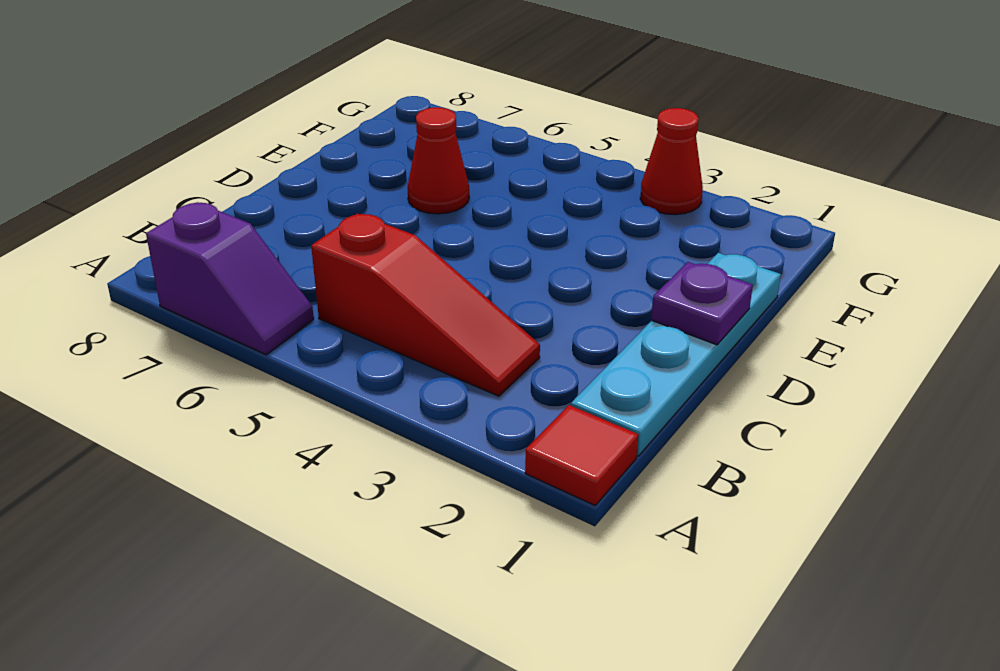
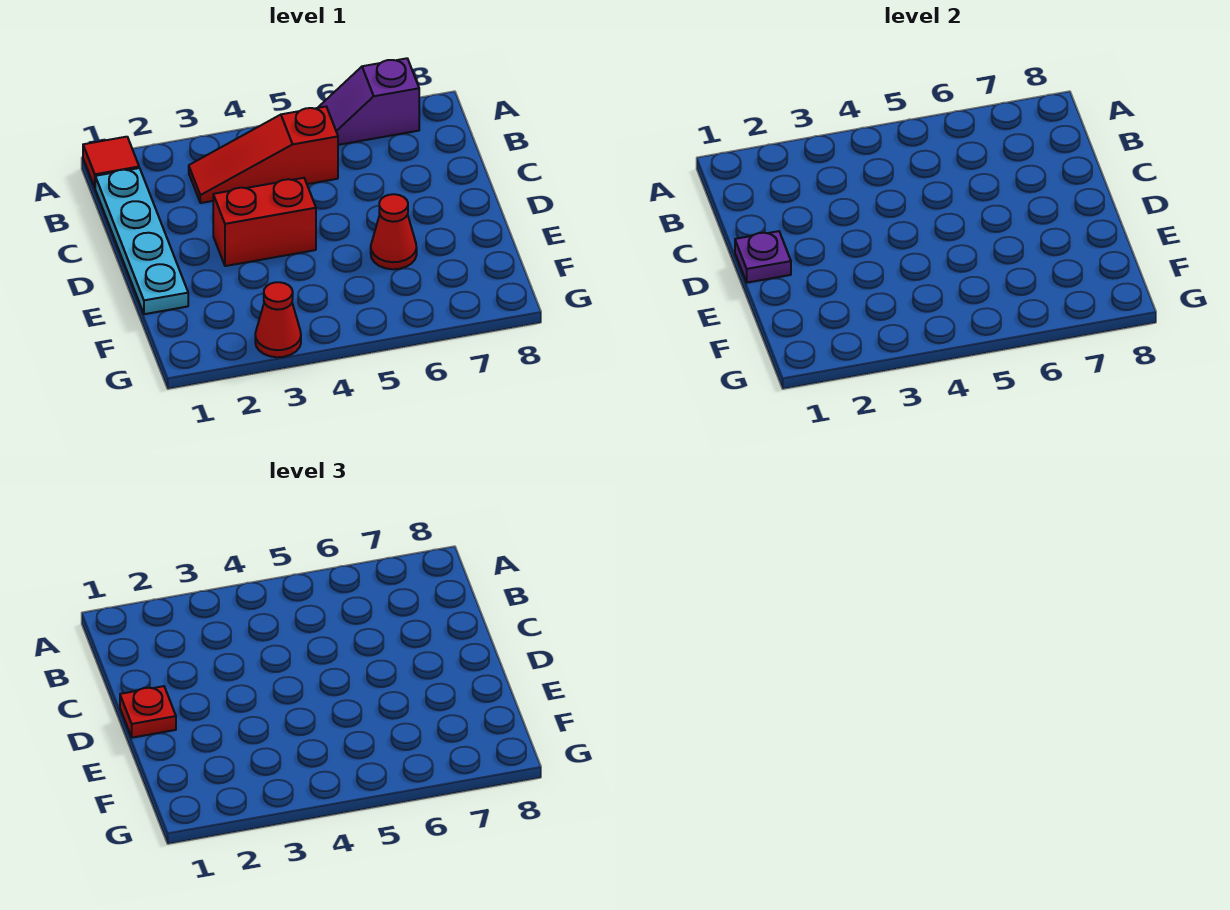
none -> red 1x1 plate [120,686,176,738]
none -> red 1x2 brick [213,178,316,266]

